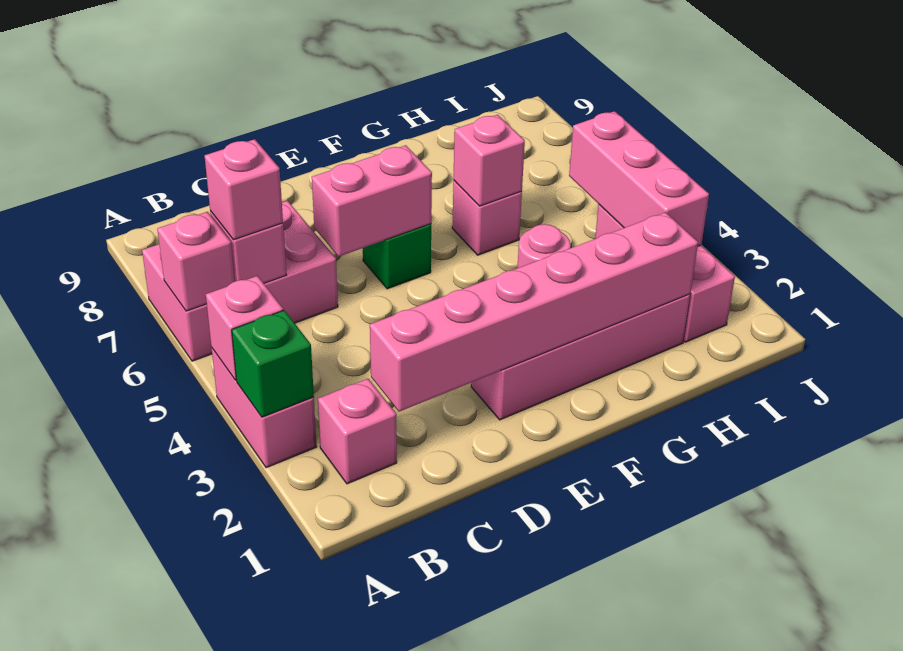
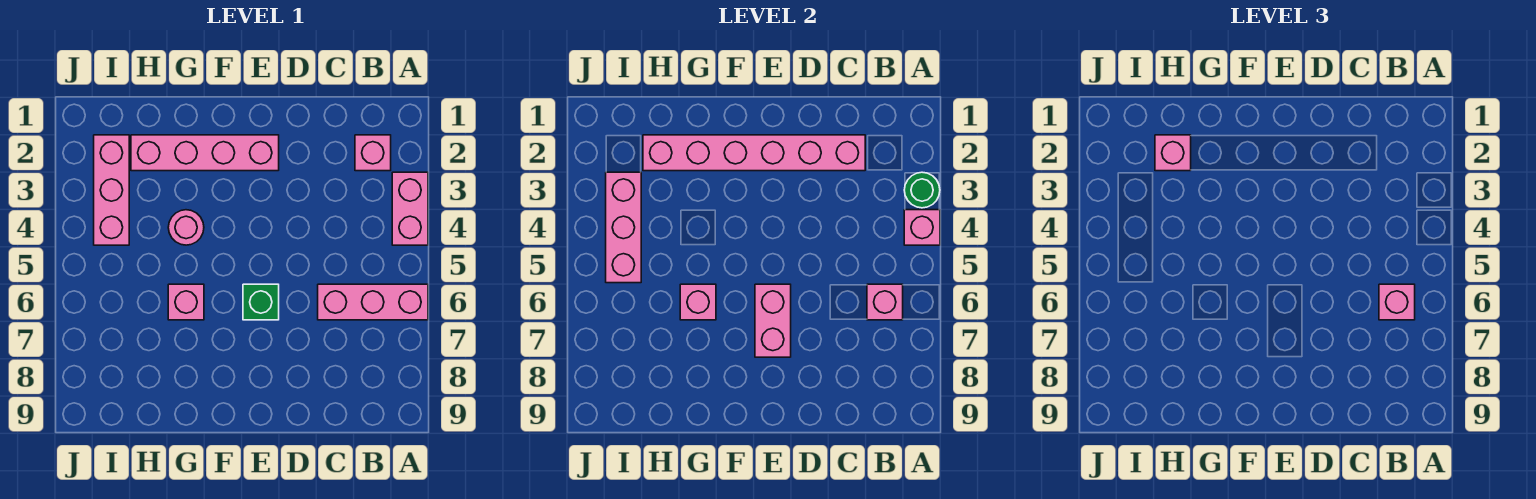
green 1x1 brick [232,310,314,417] -> green 1x1 round brick [904,172,940,208]
pink 2x3 brick [142,201,338,361] -> pink 1x3 brick [318,284,428,320]
pink 1x1 brick [157,212,235,311] -> pink 1x1 brick moved to [1155,135,1191,171]
pink 1x2 brick [312,145,432,257] -> pink 1x2 brick turned to [755,284,791,357]

